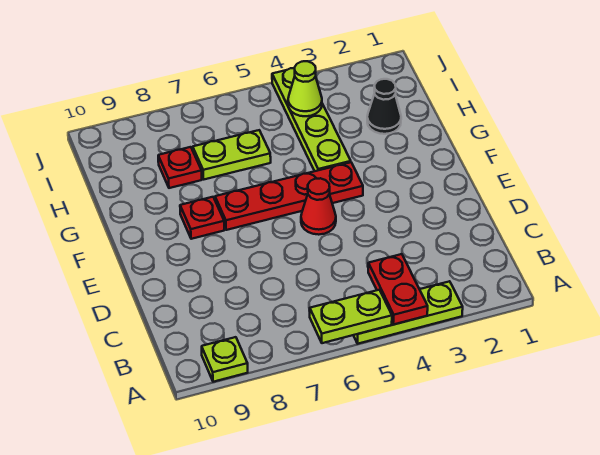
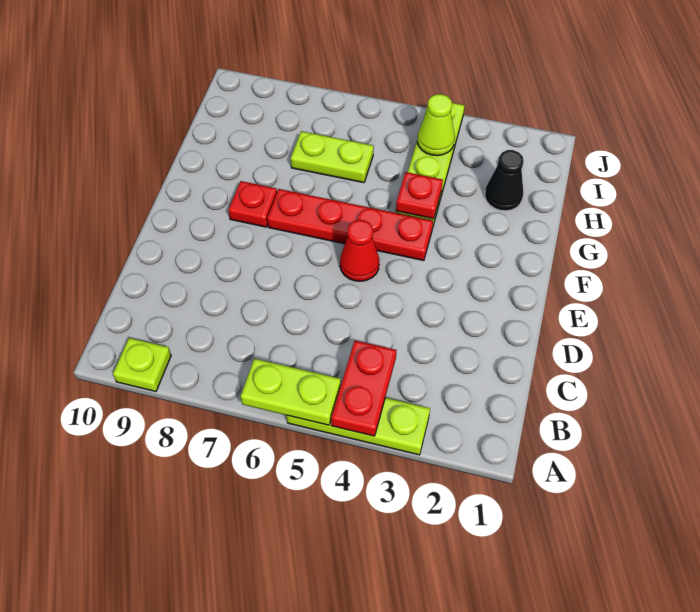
red 1x1 plate [158,147,202,188] -> red 1x1 plate moved to [396,172,443,219]

